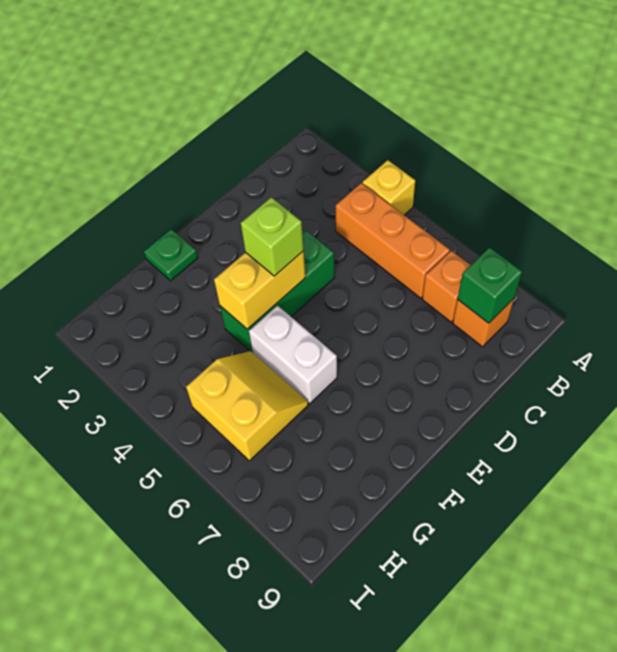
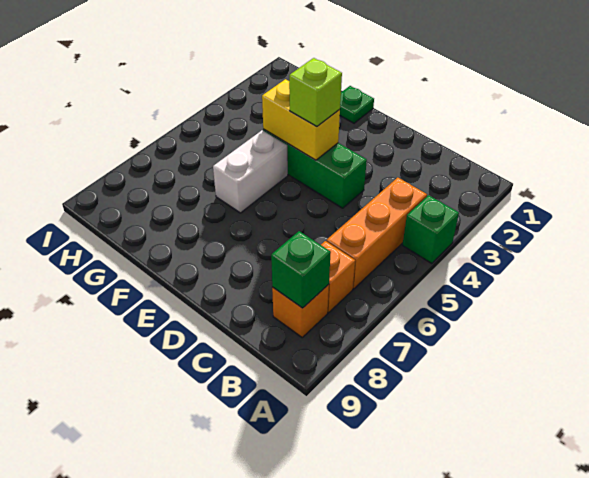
yellow 1x1 brick [363,160,415,215] -> green 1x1 brick [403,195,459,264]
yellow 2x2 slope [186,351,308,461] -> none

